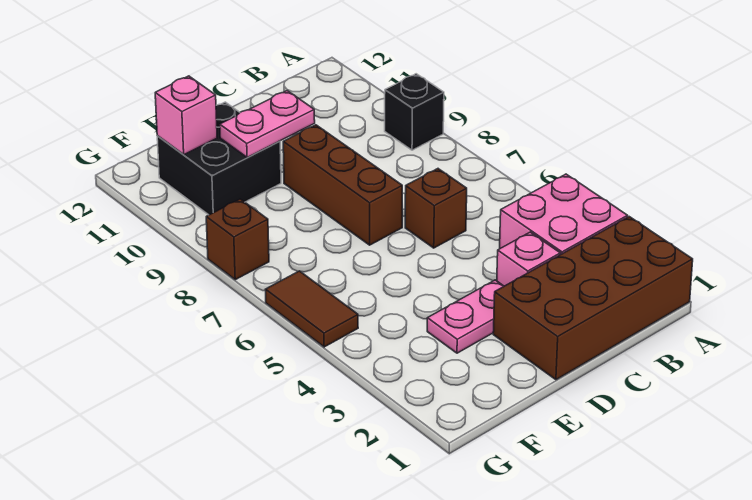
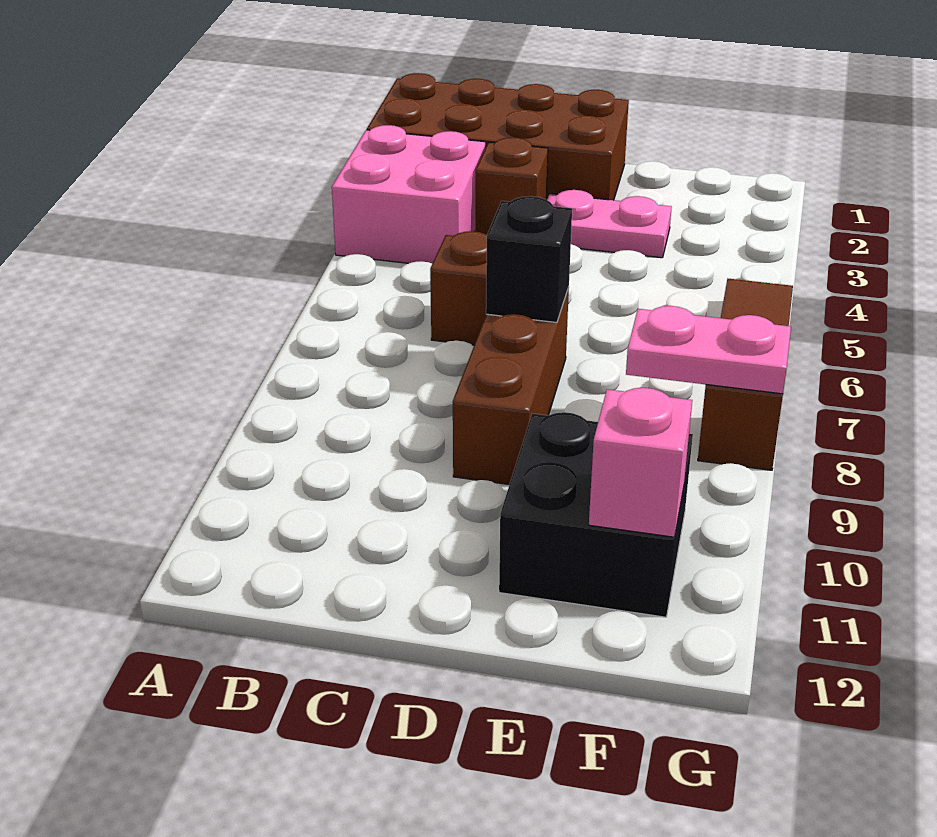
black 1x1 brick [385,74,444,150] -> black 1x1 brick moved to [486,196,572,323]
pink 1x1 brick [497,232,560,286] -> brown 1x1 brick [476,137,548,235]
pink 1x2 plate [220,91,315,157] -> pink 1x2 plate moved to [626,306,791,394]

